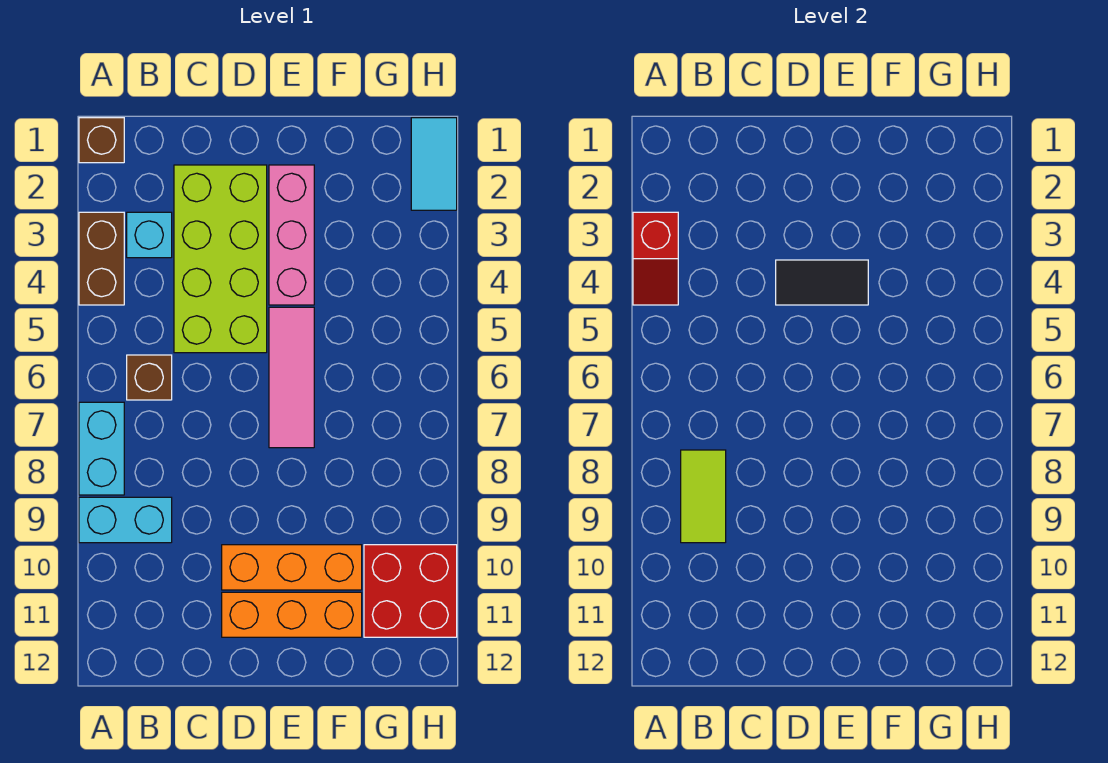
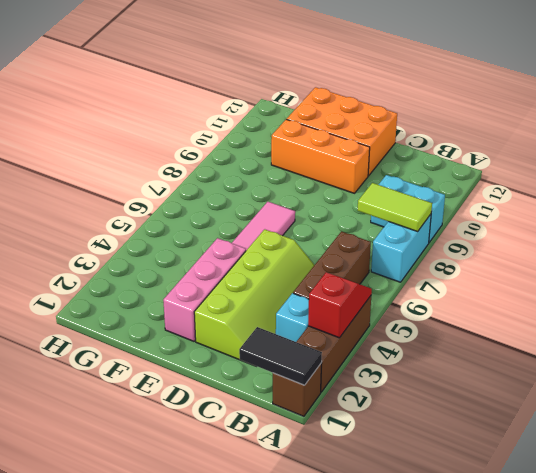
brown 1x2 brick [79,212,124,305] -> brown 1x3 brick [297,296,371,392]
brown 1x1 brick [127,355,172,400] -> brown 1x3 brick [293,231,371,299]
lime 1x2 tile [681,450,726,543] -> lime 1x2 tile turned to [358,183,432,232]
lime 2x4 brick [174,165,267,353] -> lime 2x4 slope [194,229,314,366]
black 1x2 tile [776,260,868,305] -> black 1x2 tile moved to [239,327,322,385]
orange 1x3 brick [222,592,362,637] -> orange 2x3 brick [287,87,397,176]
red 2x2 brick [364,545,457,637] -> none
cyan 1x2 tile [411,118,457,210] -> none

